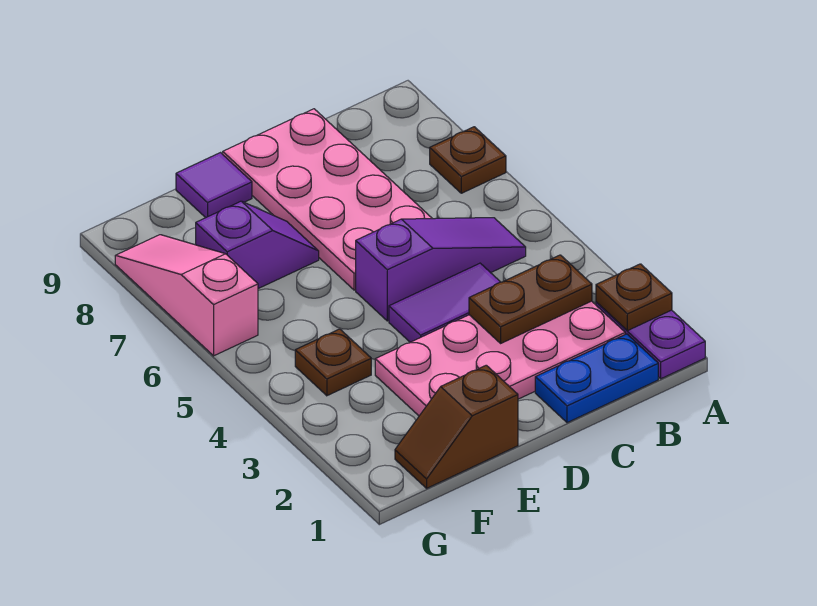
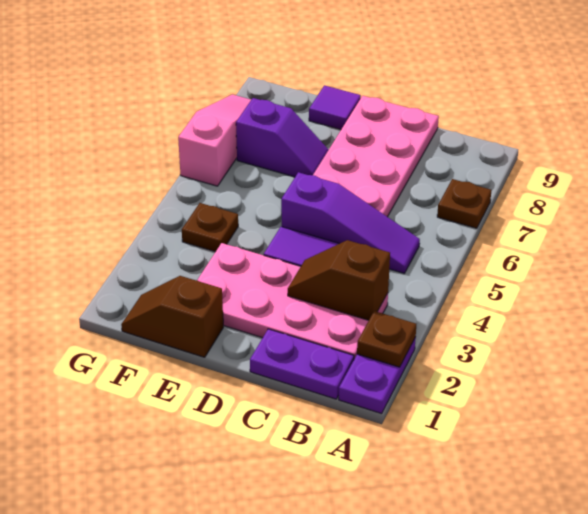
blue 1x2 plate [535,334,658,423] -> purple 1x2 plate [250,329,354,399]
brown 1x2 plate [469,255,592,343] -> brown 1x2 slope [288,240,390,320]

